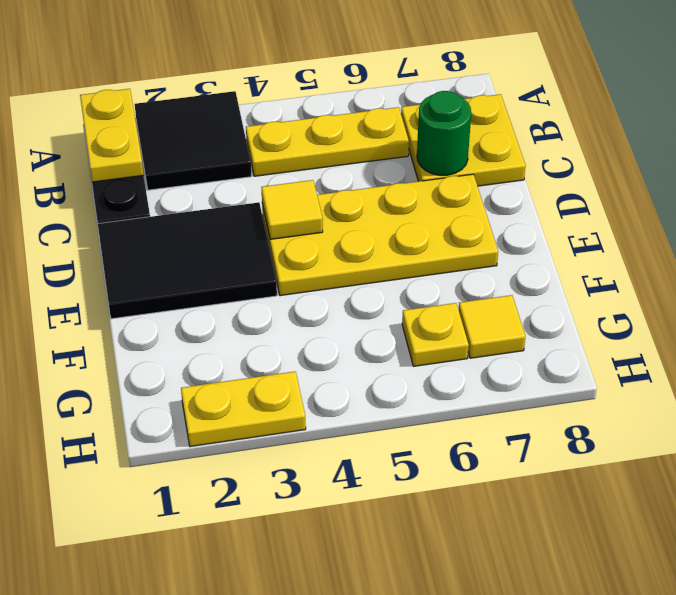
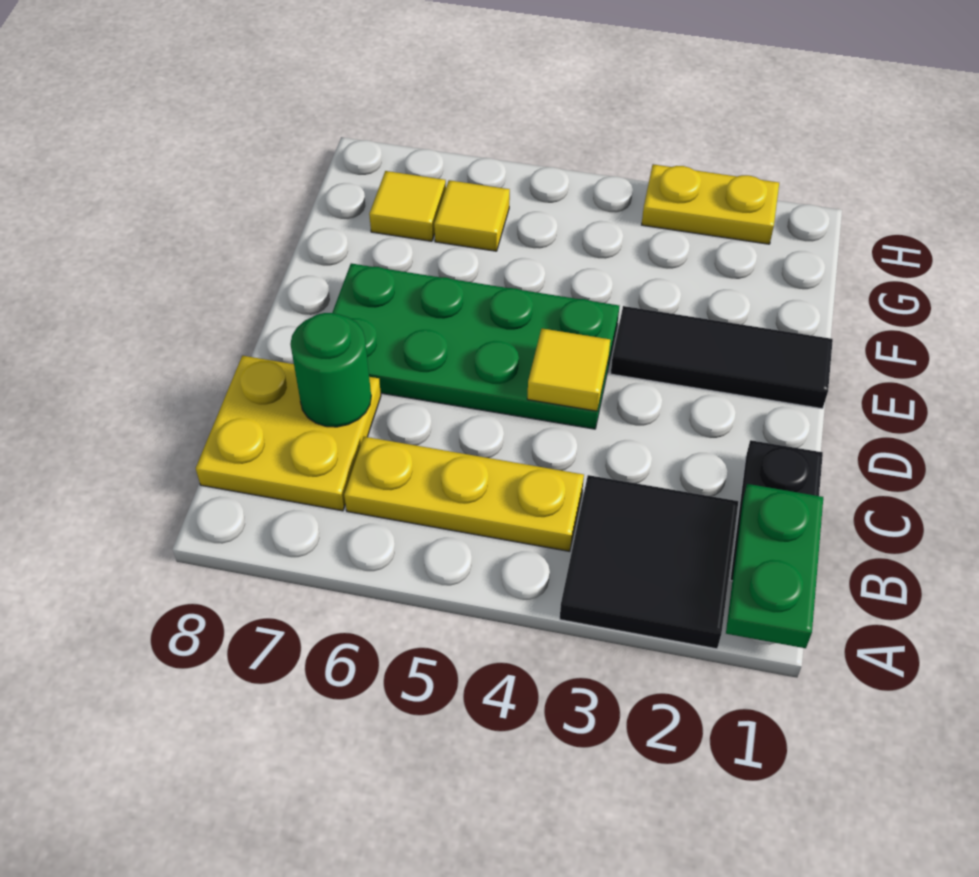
yellow 1x2 plate [80,89,144,182] -> green 1x2 plate [726,484,823,648]
black 2x3 tile [98,202,277,319] -> black 1x3 tile [611,306,833,409]
yellow 2x4 plate [262,174,498,296] -> green 2x4 plate [332,263,619,429]
yellow 1x1 plate [402,303,469,366] -> yellow 1x1 tile [434,180,510,251]

